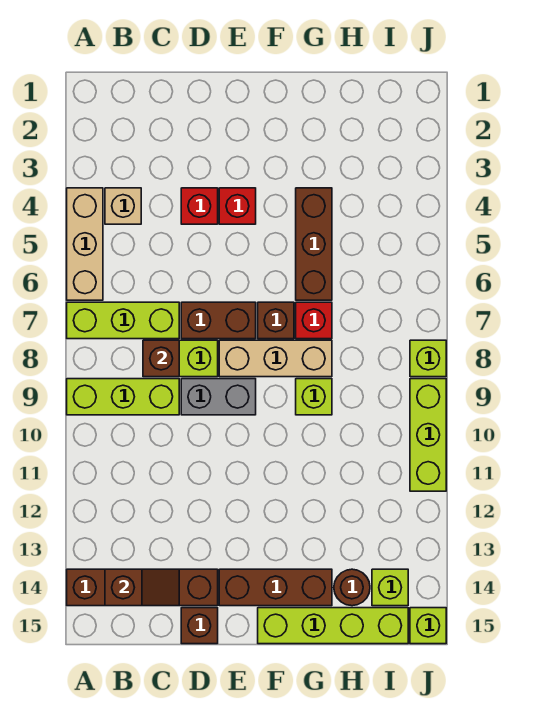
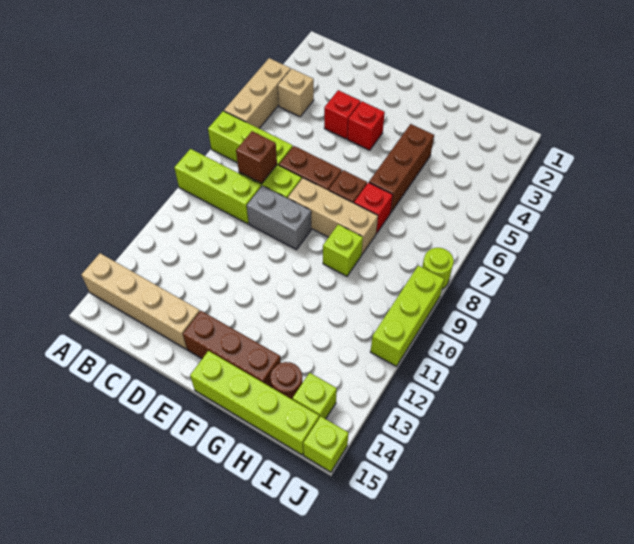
brown 1x4 brick [67,569,218,606] -> tan 1x4 brick [81,253,200,349]
brown 1x2 slope [105,569,179,606] -> none
brown 1x1 brick [181,608,218,644] -> none
lime 1x1 brick [410,340,446,377] -> lime 1x1 round brick [422,248,454,289]

